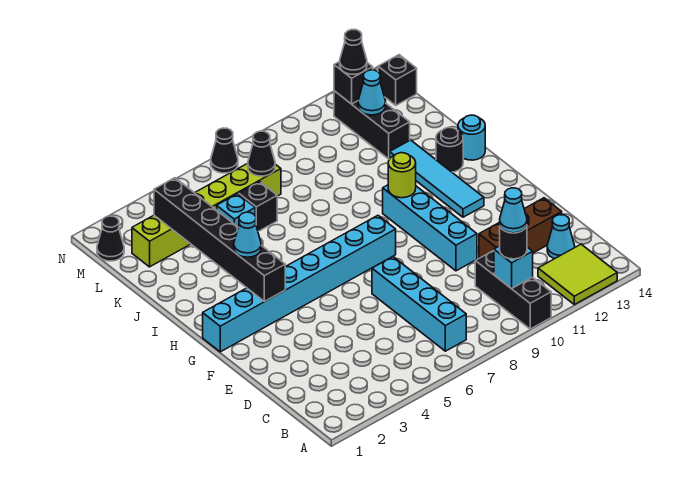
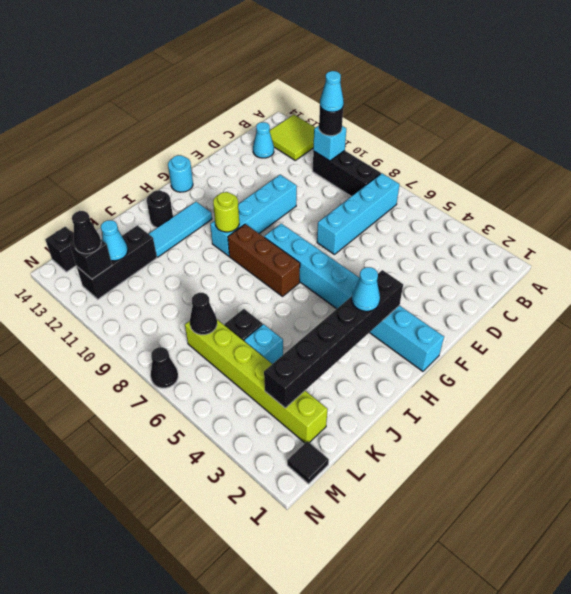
black 1x3 brick [475,251,551,329] -> black 1x3 brick turned to [313,151,381,196]
brown 1x3 brick [479,198,562,258] -> brown 1x3 brick moved to [228,224,300,296]
cyan 1x4 tile [390,140,484,217] -> cyan 1x3 tile [149,202,212,257]
cyan 1x1 round brick [458,115,485,160] -> cyan 1x1 round brick moved to [168,155,193,192]
black 1x1 cone [97,216,124,261] -> black 1x1 tile [287,441,329,484]

